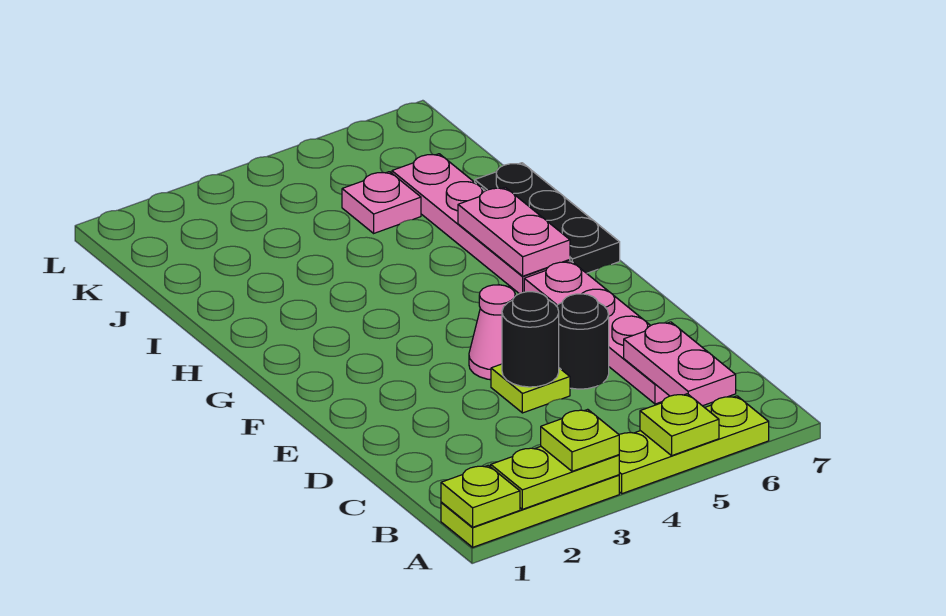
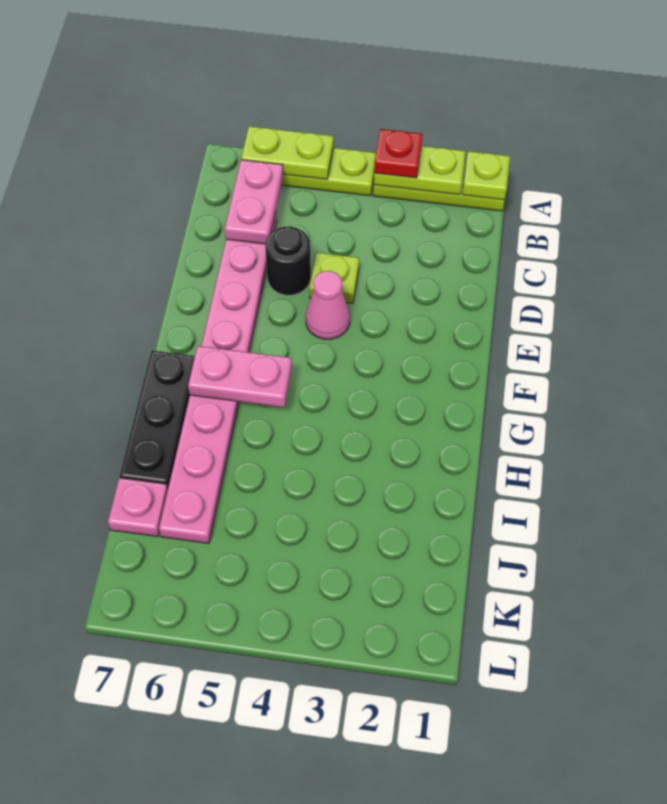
lime 1x1 plate [541,409,619,471] -> red 1x1 plate [374,129,422,178]
lime 1x1 plate [640,394,719,456] -> lime 1x2 plate [241,126,334,179]
black 1x1 round brick [502,292,559,387] -> none
pink 1x2 plate [458,187,570,276] -> pink 1x2 plate turned to [188,346,292,407]
pink 1x1 plate [342,172,421,233] -> pink 1x1 plate moved to [108,478,168,537]

